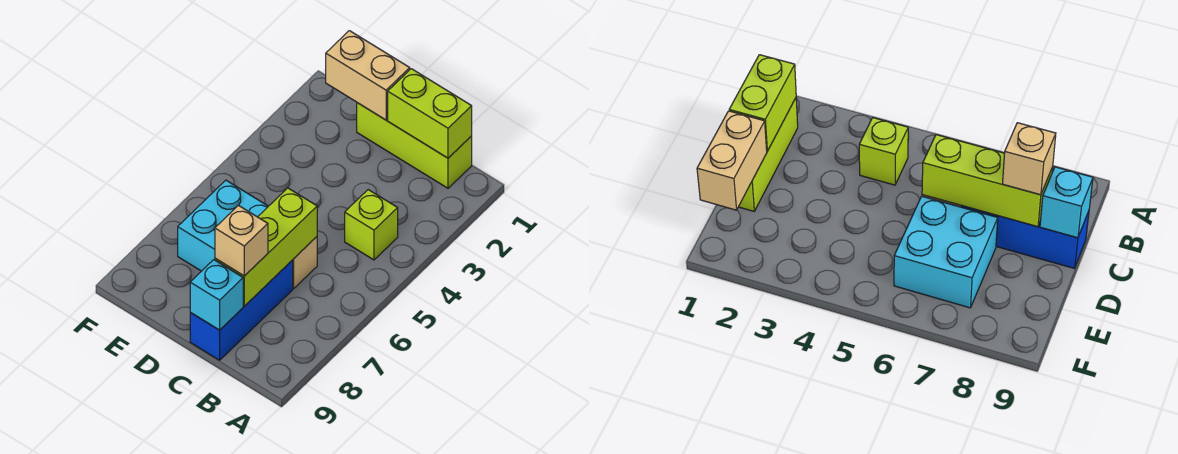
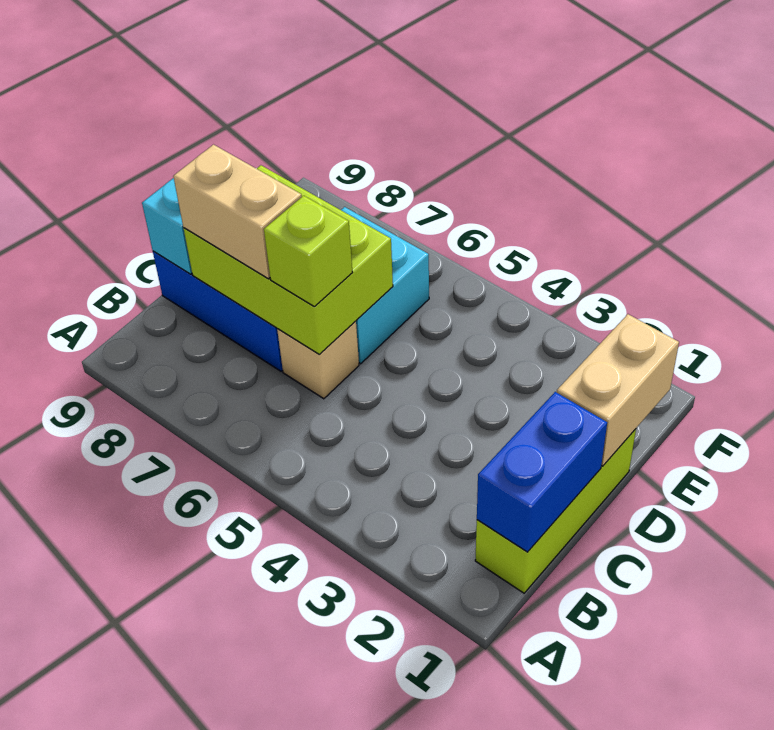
lime 1x2 brick [388,69,472,158] -> blue 1x2 brick [477,392,607,552]
lime 1x1 brick [345,190,398,260] -> lime 1x1 brick moved to [264,196,352,307]
lime 1x3 brick [215,188,317,306] -> lime 2x3 brick [184,165,393,355]
tan 1x1 brick [215,205,268,276] -> tan 1x2 brick [173,145,302,279]

